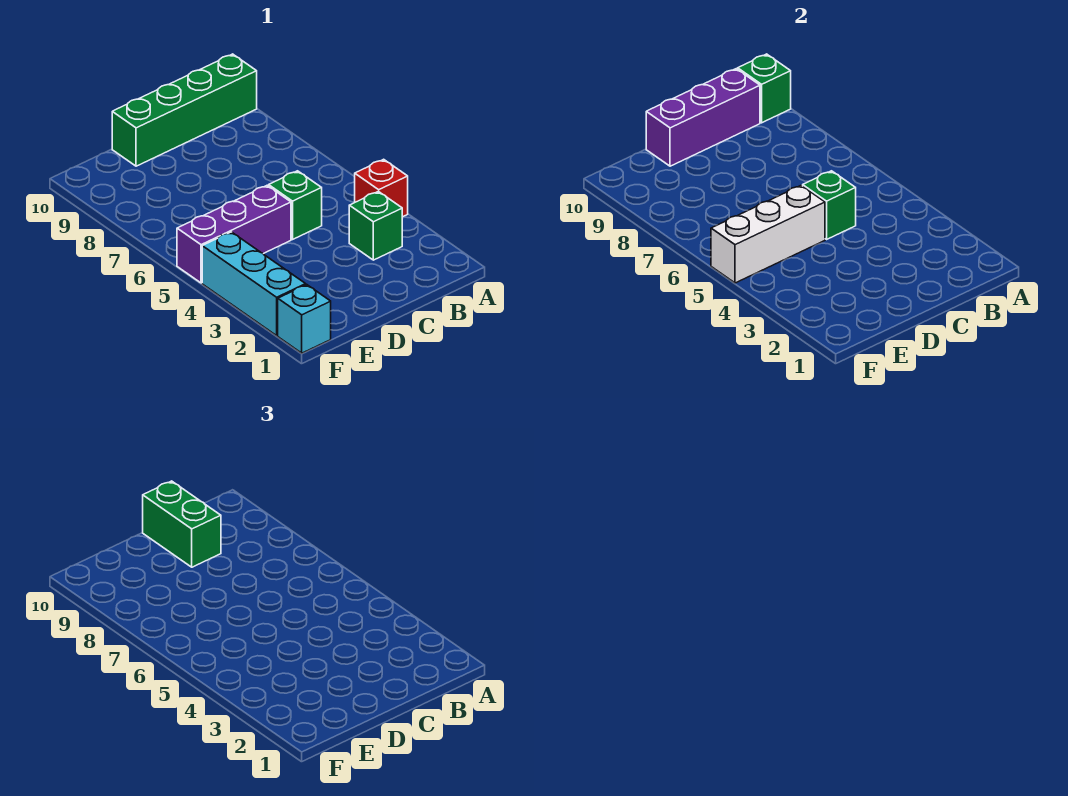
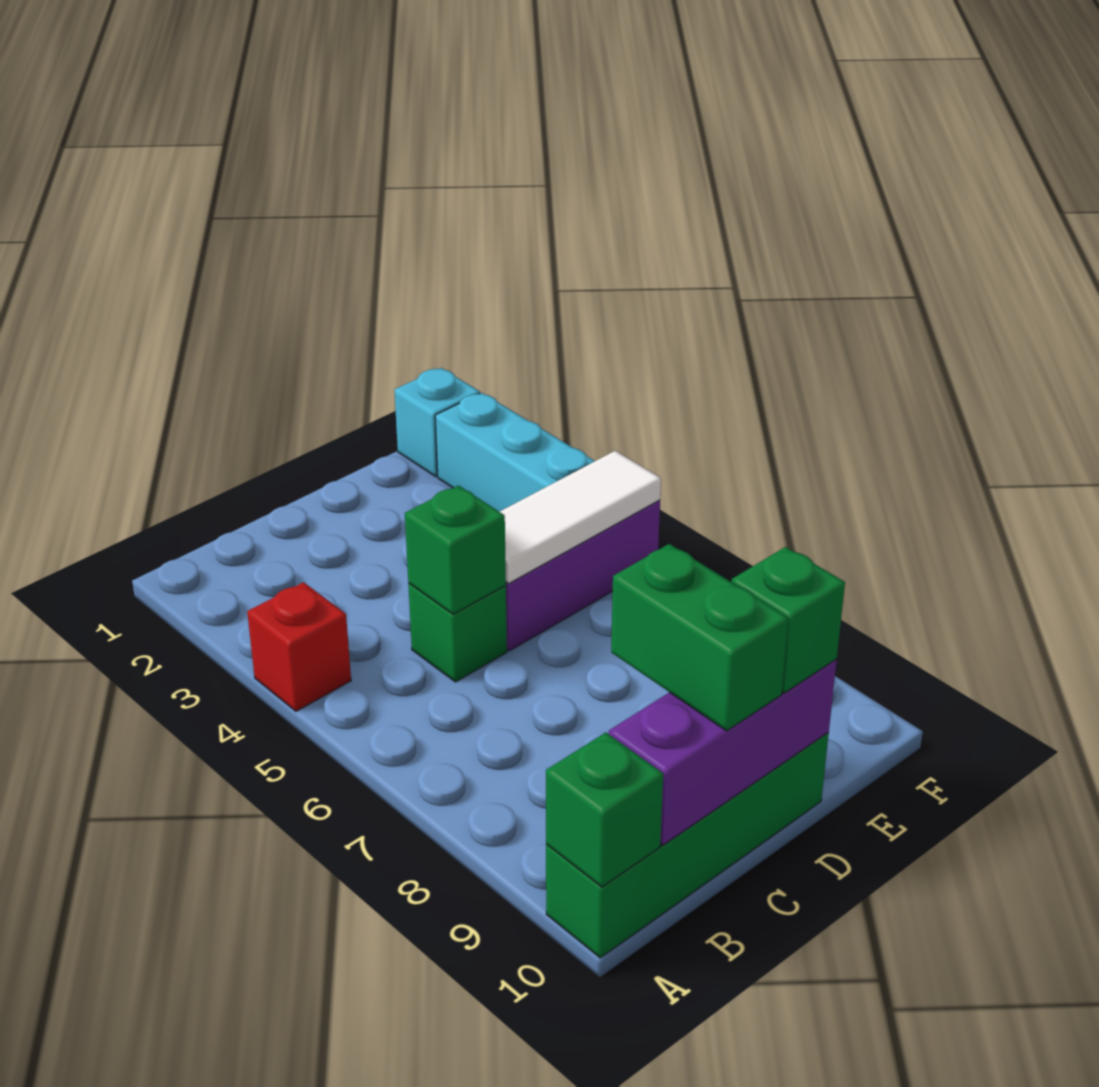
green 1x1 brick [349,191,402,260] -> green 1x1 brick moved to [732,547,845,693]
white 1x3 brick [711,186,825,283] -> white 1x3 tile [500,451,661,584]

